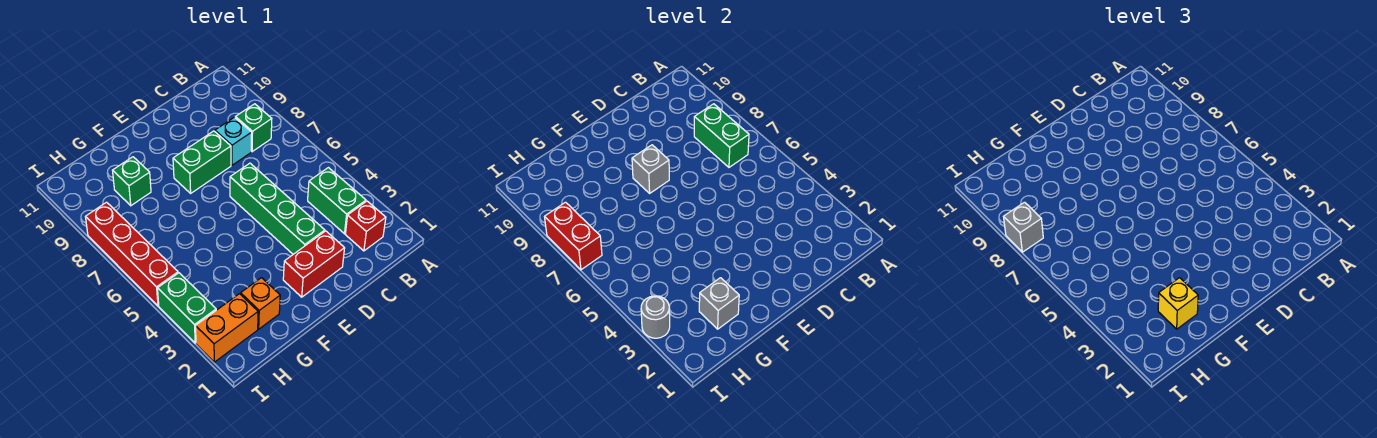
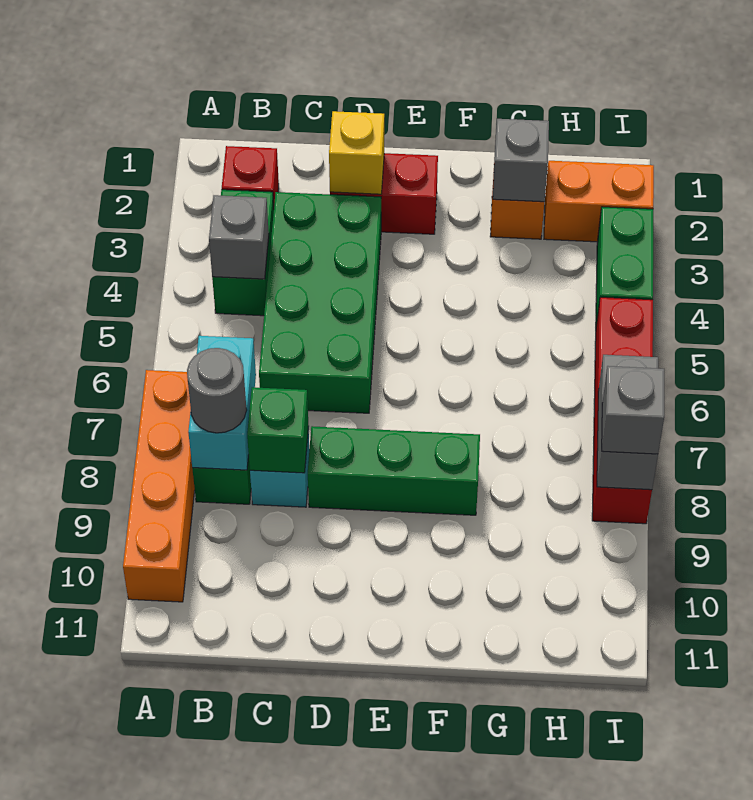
none -> orange 1x4 brick [123,370,195,602]
green 1x2 brick [694,104,749,167] -> cyan 1x2 brick [188,336,256,470]
green 1x4 brick [230,163,325,254] -> green 2x4 brick [259,192,381,413]
green 1x2 brick [173,131,231,193] -> green 1x3 brick [308,426,480,515]
grey 1x1 brick [632,145,669,193] -> grey 1x1 brick moved to [209,195,269,279]
yellow 1x1 brick [1158,278,1198,329] -> yellow 1x1 brick moved to [329,111,384,194]
green 1x1 brick [112,157,151,206] -> green 1x1 brick moved to [247,387,309,473]
grey 1x1 round brick [641,296,670,338] -> grey 1x1 round brick moved to [187,348,247,433]
red 1x2 brick [545,202,602,270] -> grey 1x2 brick [597,355,658,490]

